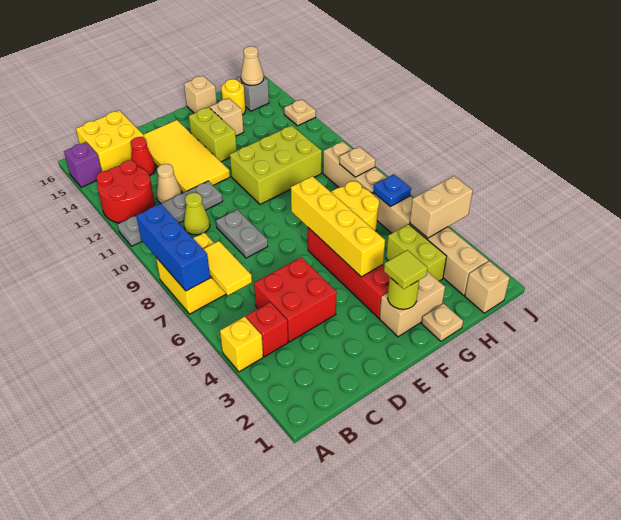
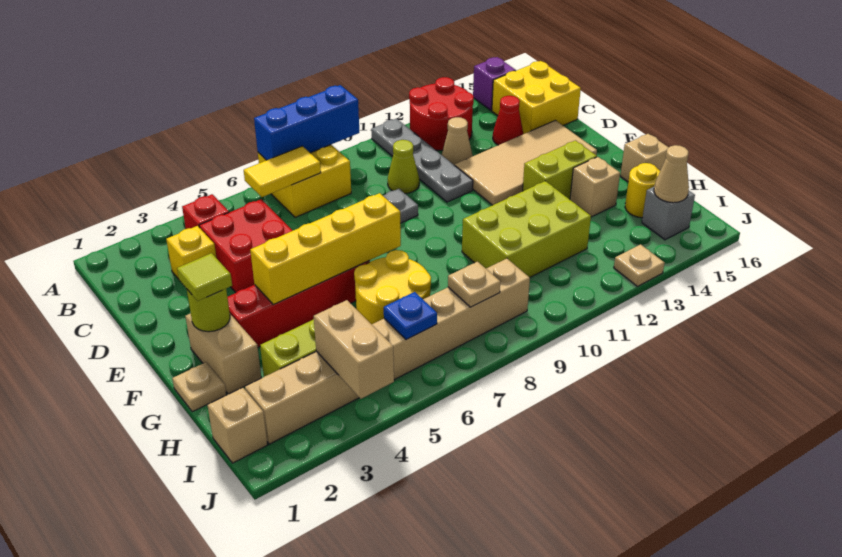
yellow 1x1 brick [220,316,263,372] -> yellow 1x1 brick moved to [166,226,216,279]
yellow 2x4 tile [143,120,230,193] -> tan 2x4 tile [455,120,597,205]
lime 2x3 brick [230,125,322,204] -> lime 2x3 brick turned to [462,181,591,277]

